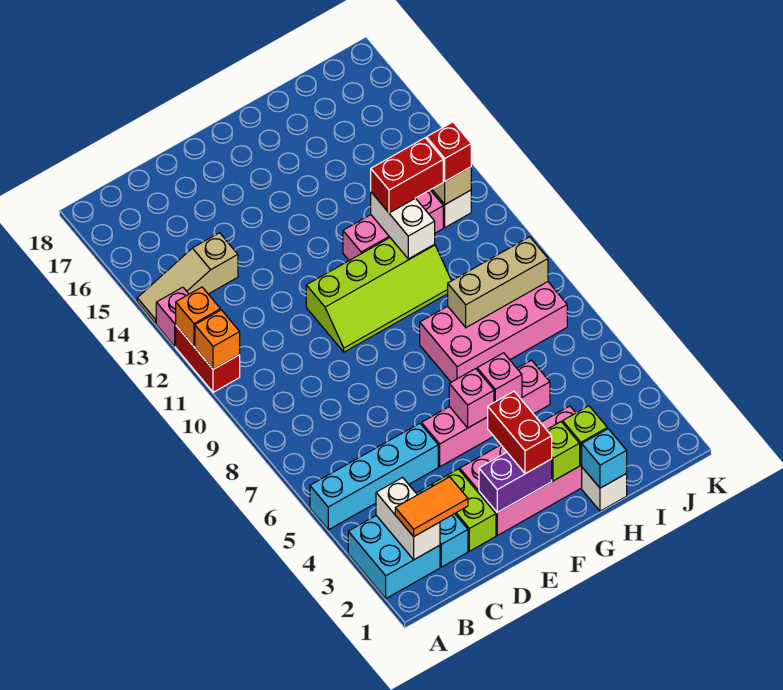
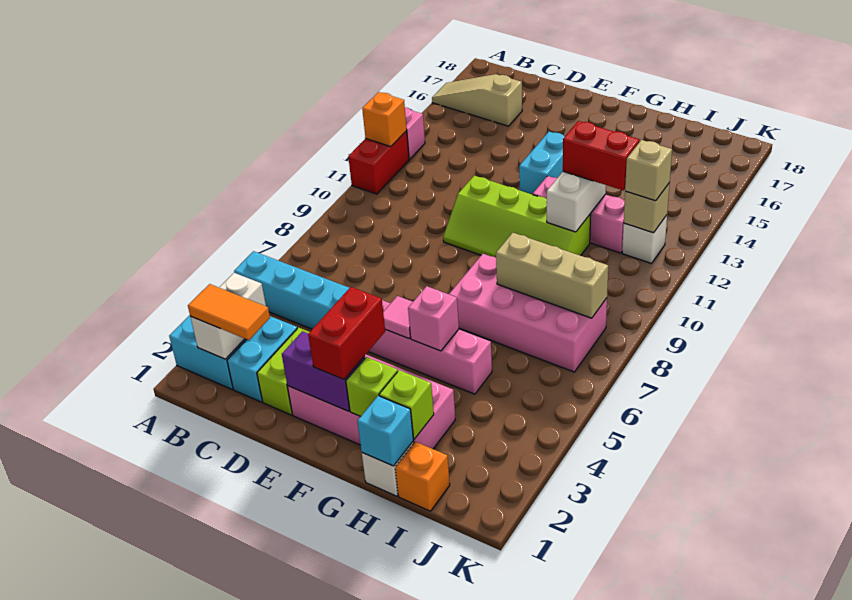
orange 1x1 brick [195,310,240,369] -> orange 1x1 brick moved to [395,442,450,511]
tan 1x3 slope [137,233,238,323] -> tan 1x3 slope moved to [432,74,522,126]
pink 1x1 brick [449,369,494,428] -> pink 1x1 tile [383,296,413,339]
none -> cyan 1x2 brick [519,132,565,195]
red 1x1 brick [427,122,471,181] -> tan 1x1 brick [625,140,672,201]

